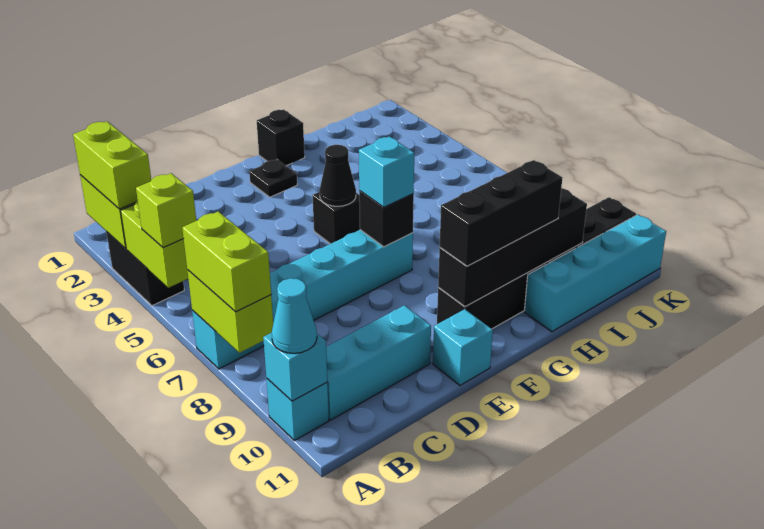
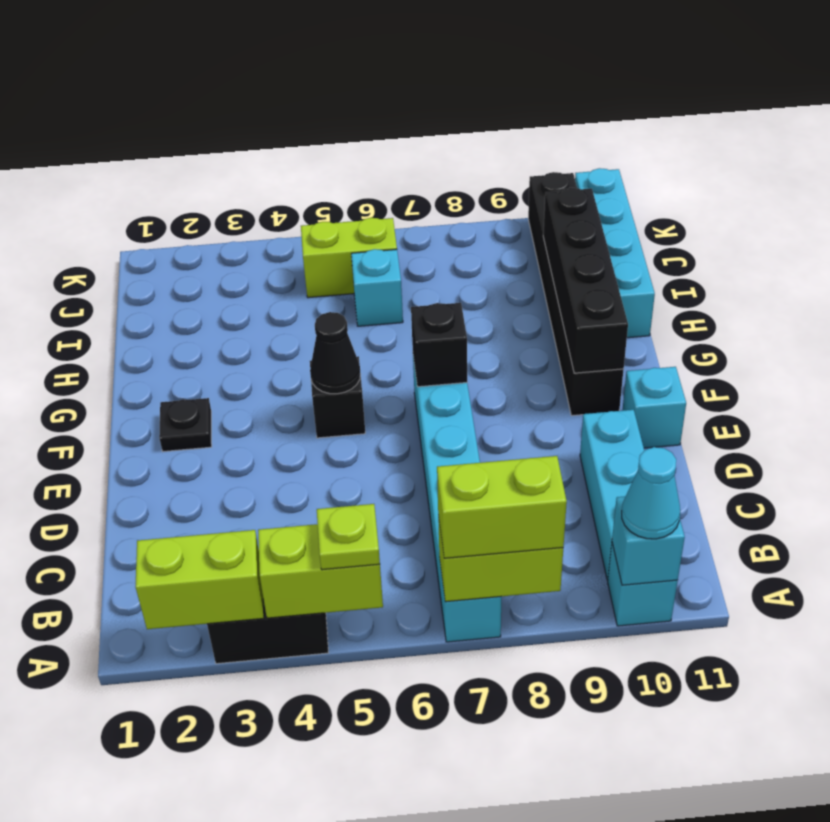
lime 1x2 brick [73,121,151,209] -> lime 1x2 brick moved to [301,218,397,298]
lime 1x1 brick [136,173,196,248] -> lime 1x1 plate [317,504,380,570]
cyan 1x1 brick [359,137,414,207] -> cyan 1x1 brick moved to [351,249,403,326]
black 1x3 brick [440,160,562,266] -> none
black 1x1 brick [257,110,305,166] -> none

